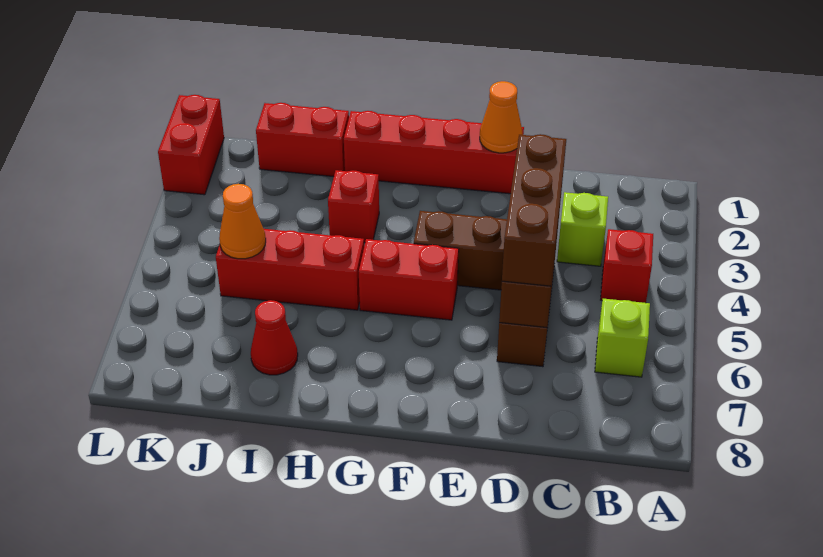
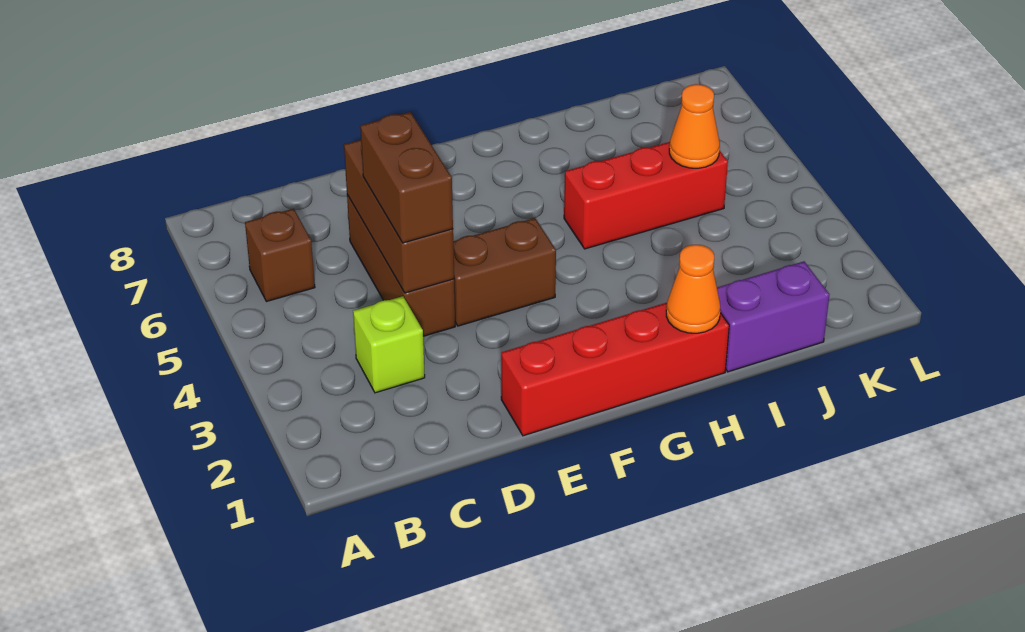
red 1x1 brick [601,229,653,303] -> none
lime 1x1 brick [595,299,650,377] -> brown 1x1 brick [245,209,315,302]
brown 1x3 brick [502,134,566,286] -> brown 1x2 brick [360,112,453,243]
orange 1x1 cone [480,81,523,153] -> orange 1x1 cone moved to [666,245,720,333]
red 1x2 brick [359,239,459,320] -> none
red 1x1 brick [328,170,379,243] -> none
red 1x2 brick [256,103,349,177] -> purple 1x2 brick [717,261,830,372]
red 1x1 cone [251,300,298,375] -> none
red 1x2 brick [158,95,224,195] -> none

